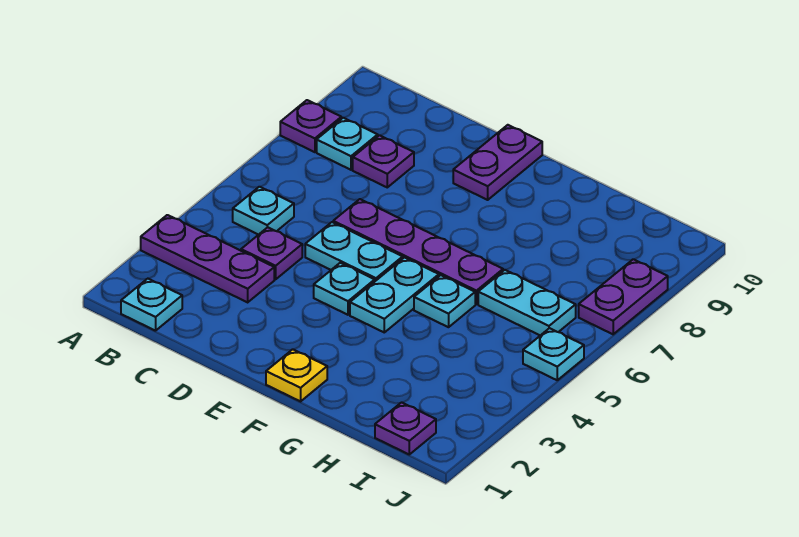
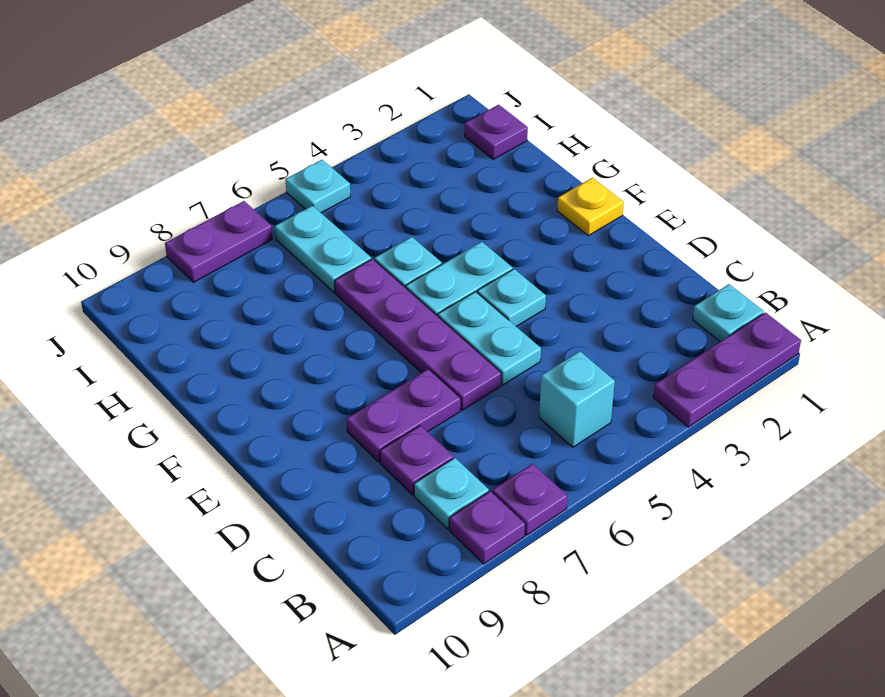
purple 1x3 plate [141,215,274,302] -> purple 1x3 plate turned to [653,313,801,427]
cyan 1x1 plate [233,187,294,235] -> cyan 1x1 brick [539,351,615,447]
purple 1x1 plate [241,227,302,279] -> purple 1x1 plate moved to [492,464,567,535]
purple 1x2 plate [453,125,542,200] -> purple 1x2 plate moved to [347,369,461,462]

